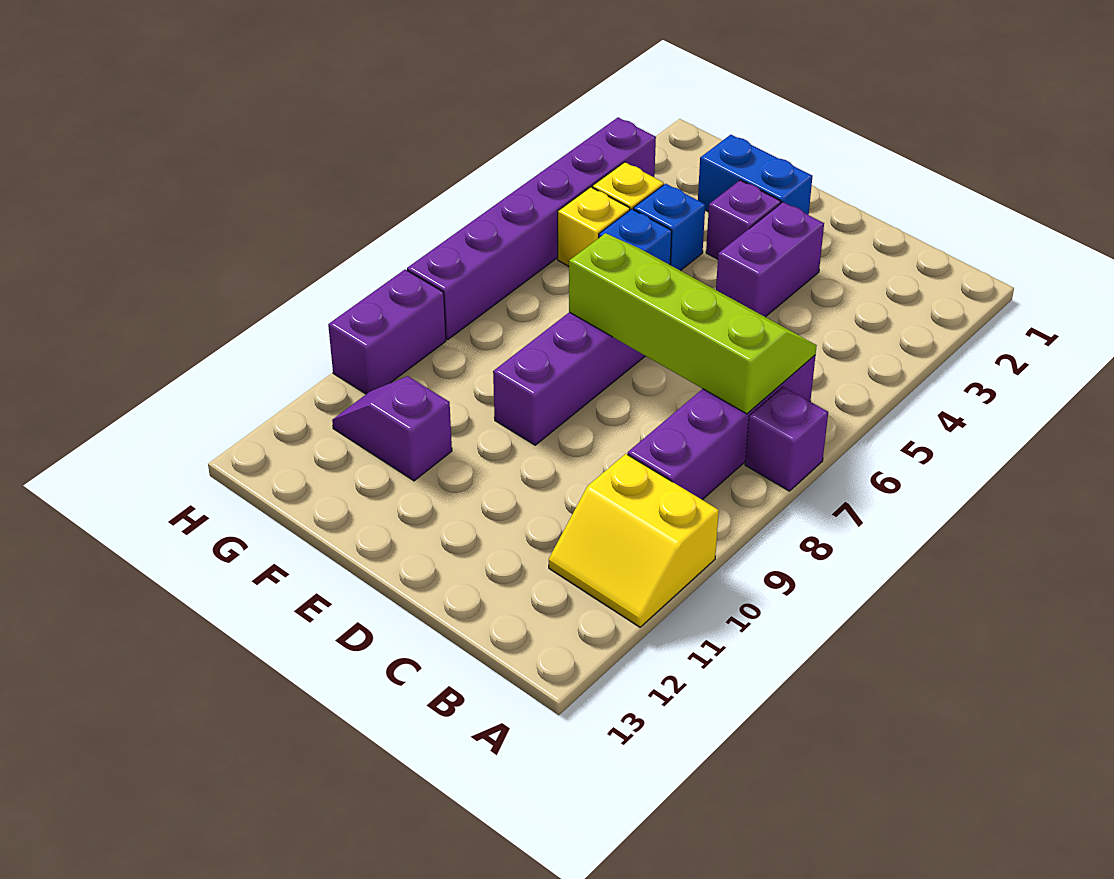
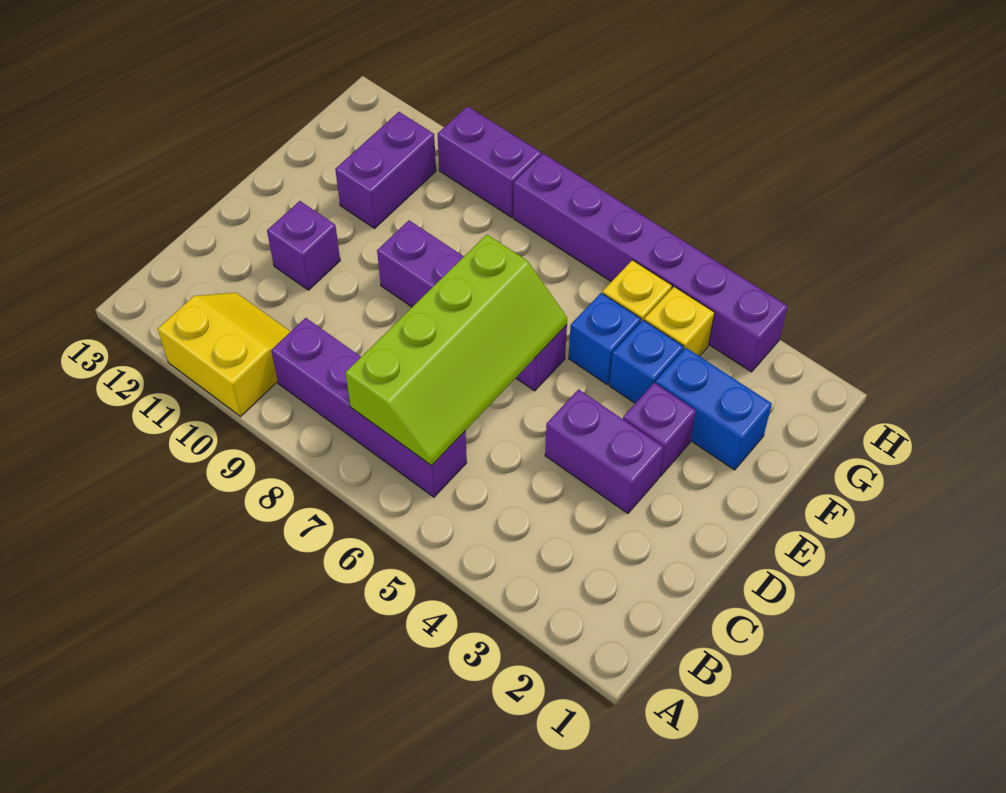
purple 1x1 brick [745,387,828,491] -> purple 1x1 brick moved to [267,201,340,290]
yellow 2x2 slope [549,454,719,627] -> yellow 2x2 slope turned to [158,293,291,416]
blue 1x2 brick [698,135,812,215] -> blue 1x2 brick turned to [656,348,772,470]
purple 1x2 slope [332,376,452,481] -> purple 1x2 brick [335,112,436,228]

